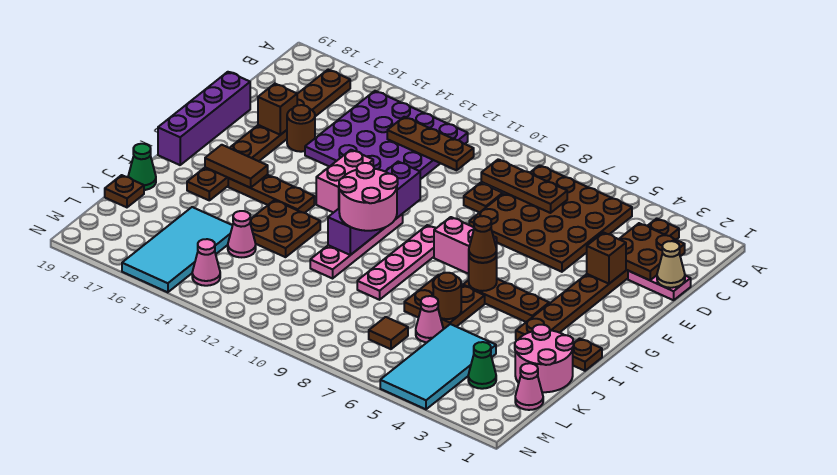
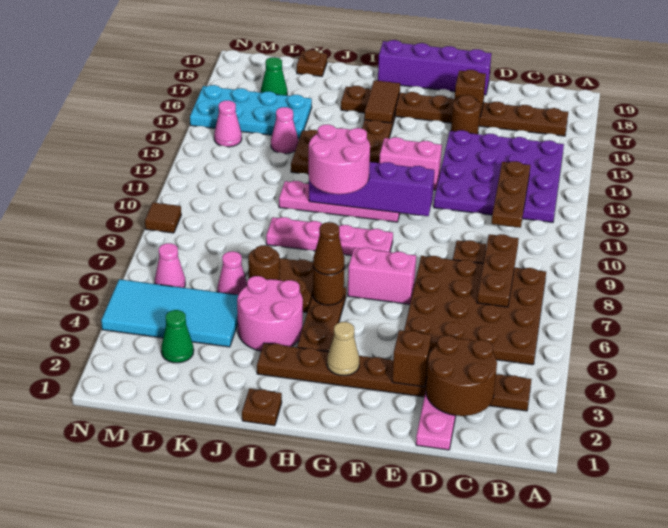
brown 2x2 plate [619,223,685,280] -> brown 2x2 round brick [426,335,497,416]
tan 1x1 cone [657,241,685,288] -> tan 1x1 cone moved to [327,322,359,376]
pink 1x2 brick [434,217,497,274] -> pink 1x2 brick turned to [348,248,416,304]
pink 2x2 round brick [515,325,573,392] -> pink 2x2 round brick moved to [237,276,303,351]
green 1x1 cone [128,144,156,190] -> green 1x1 cone moved to [261,57,287,96]
cyan 2x4 tile [122,207,233,292] -> cyan 2x4 plate [190,85,312,138]
pink 1x1 cone [515,363,543,410] -> pink 1x1 cone moved to [155,243,185,288]
brown 1x1 tile [369,317,408,349] -> brown 1x1 tile moved to [145,203,181,233]

